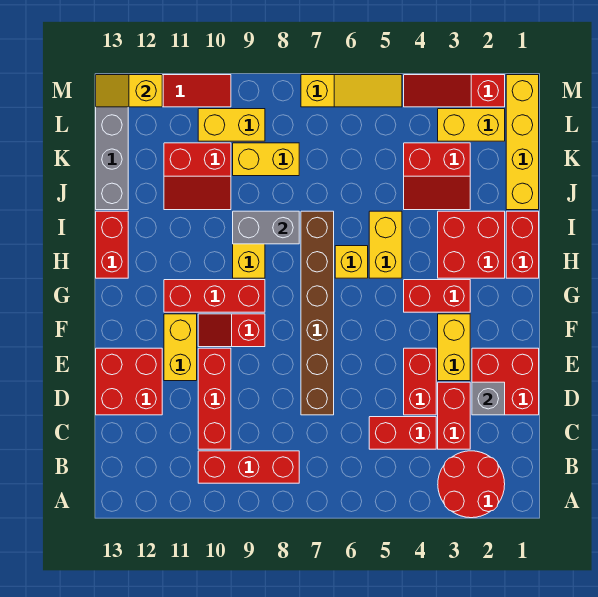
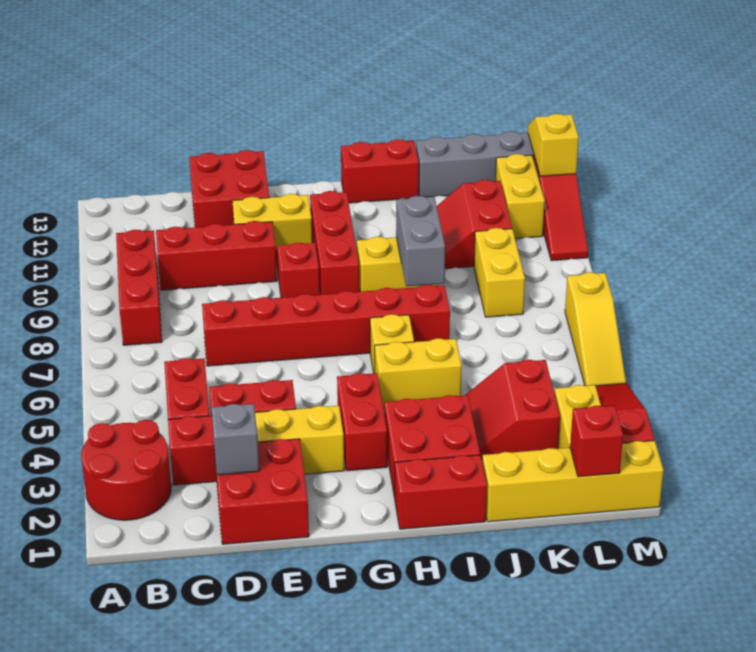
brown 1x6 brick [301,211,334,415] -> red 1x6 brick [202,285,450,366]
none -> red 1x1 brick [570,405,623,477]
yellow 1x2 brick [198,109,265,141] -> yellow 1x2 brick moved to [496,154,545,239]

